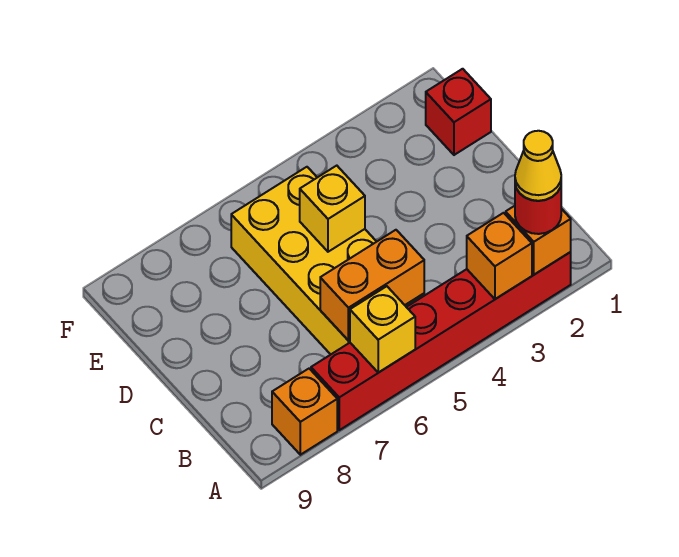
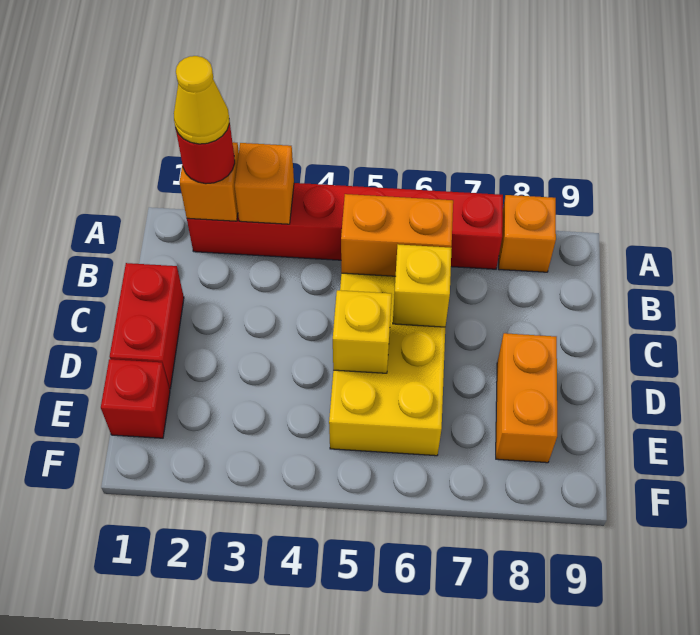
yellow 1x1 brick [350,286,415,373] -> yellow 1x1 brick moved to [393,244,452,327]
none -> red 1x2 brick [110,263,184,389]
none -> orange 1x2 brick [496,333,557,463]

